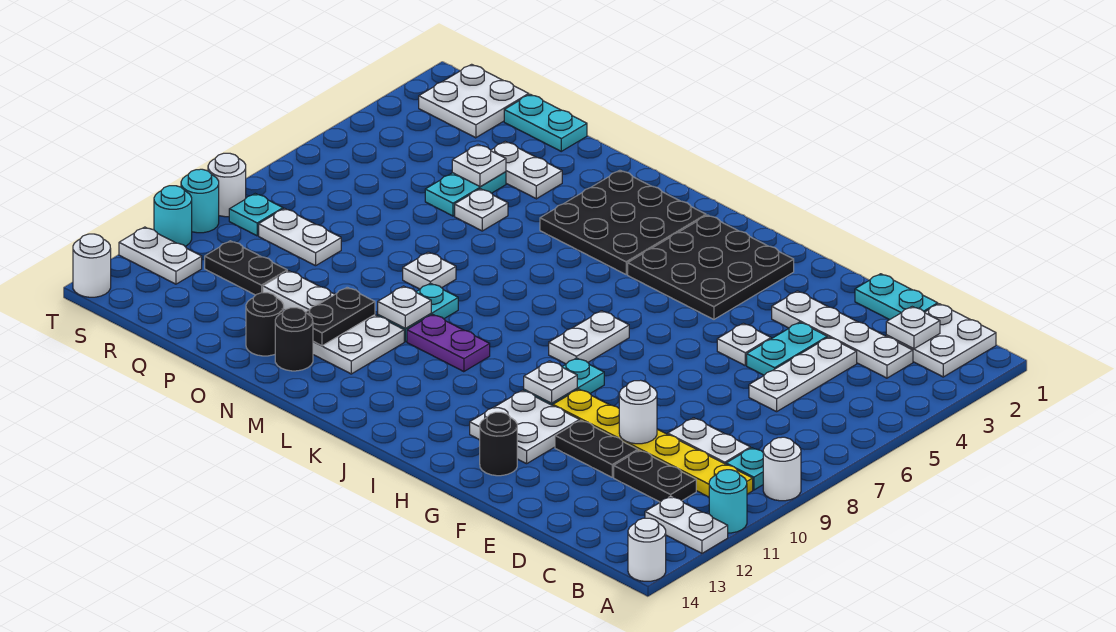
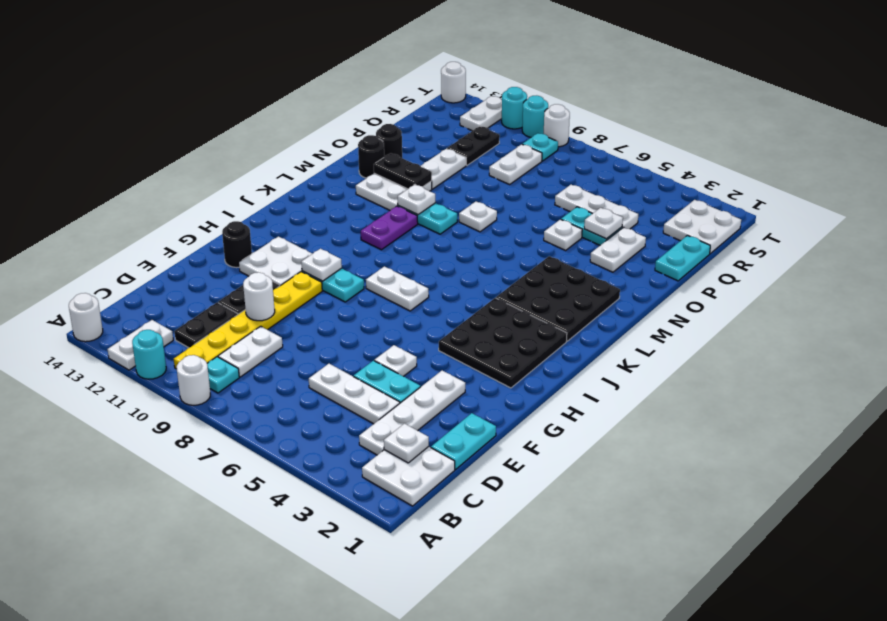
none -> white 1x3 plate [555,185,638,229]

